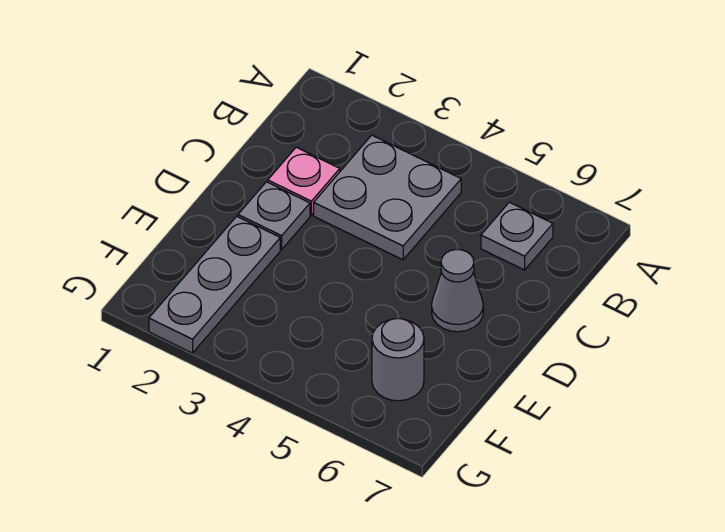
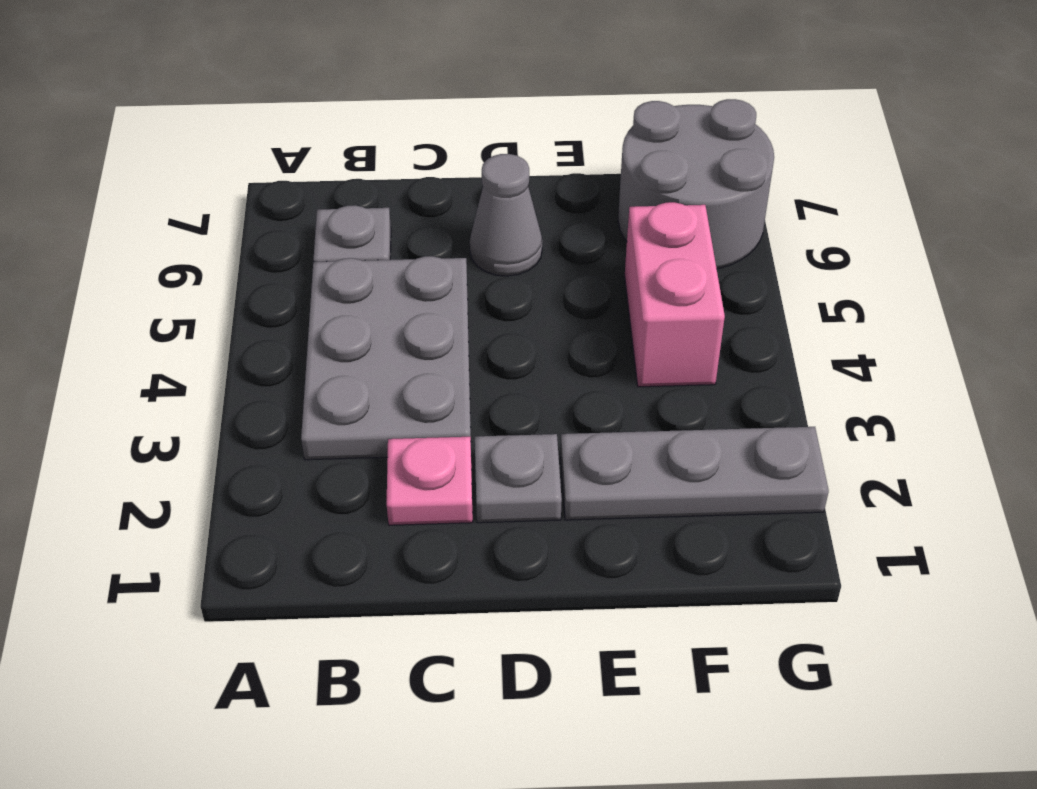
grey 2x2 plate [314,135,461,260] -> grey 2x3 plate [301,256,471,460]
none -> pink 1x2 brick [625,202,725,387]
grey 1x1 round brick [372,319,424,401] -> grey 2x2 round brick [618,99,774,269]

